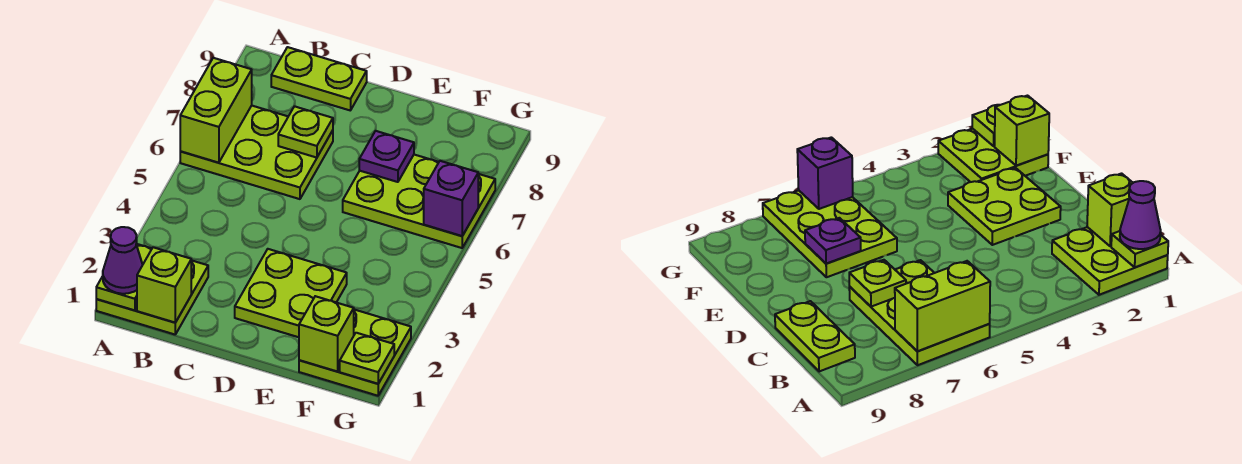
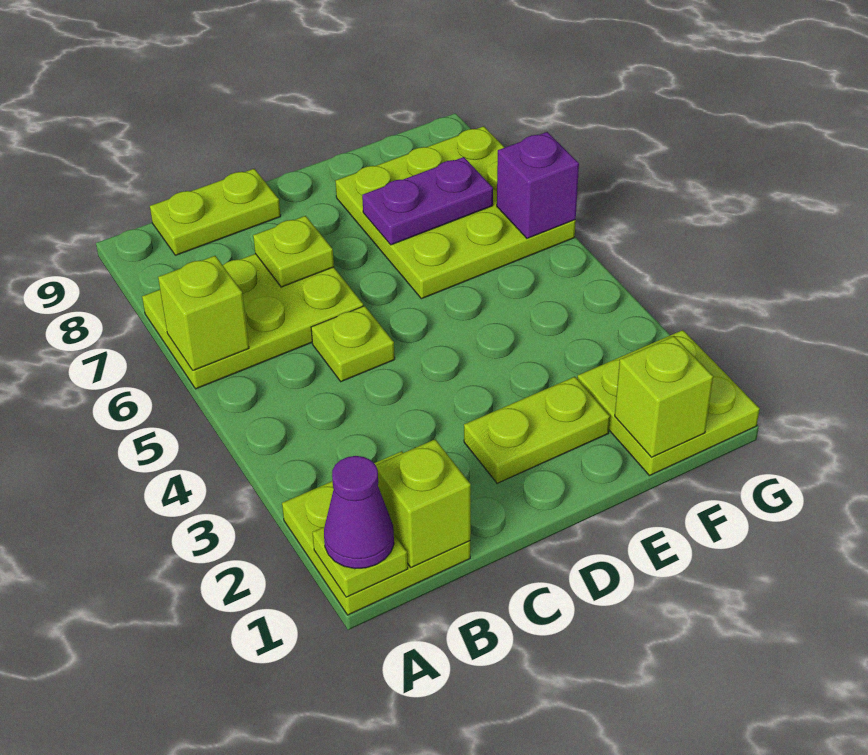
lime 1x2 brick [180,58,252,163] -> lime 1x1 brick [158,256,249,370]
lime 2x2 plate [235,249,347,337] -> lime 1x2 plate [464,377,610,483]
lime 2x3 plate [343,155,495,248] -> lime 3x3 plate [335,126,576,299]
purple 1x1 plate [359,131,414,182] -> purple 1x2 plate [362,157,493,245]
lime 1x1 plate [340,333,394,384] -> lime 1x1 plate moved to [311,306,395,382]

